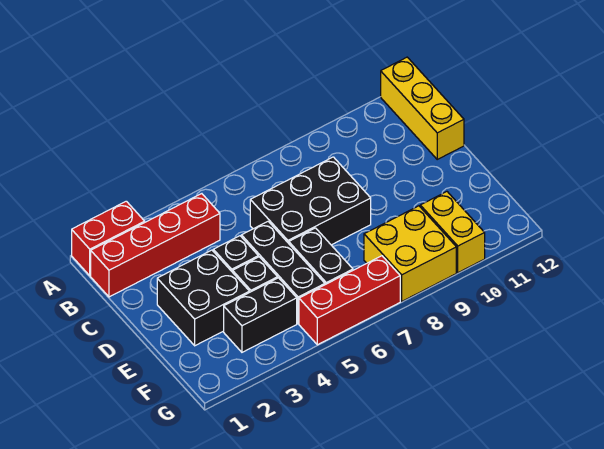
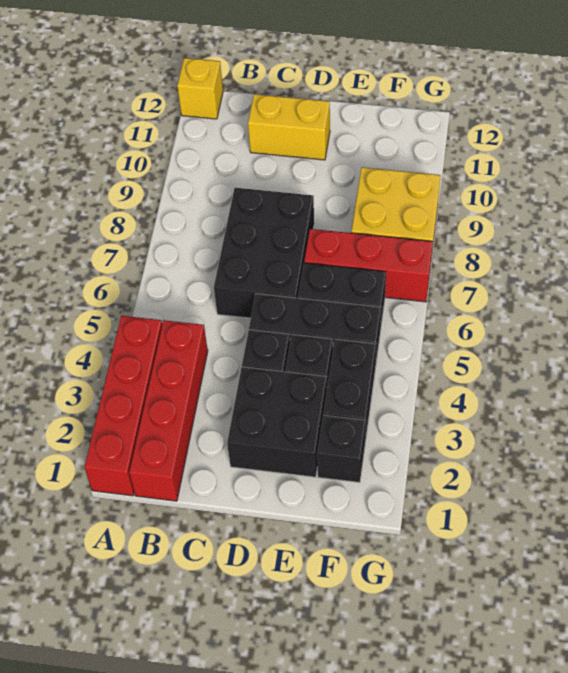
red 1x2 brick [72,201,145,276] -> red 1x4 brick [84,316,162,496]
yellow 1x3 brick [381,57,464,159] -> yellow 1x1 brick [177,58,223,119]
none -> black 1x1 brick [317,415,366,483]
yellow 1x2 brick [420,192,485,273] -> yellow 1x2 brick moved to [248,94,330,160]
red 1x3 brick [299,256,400,345] -> red 1x3 brick turned to [304,229,433,302]

